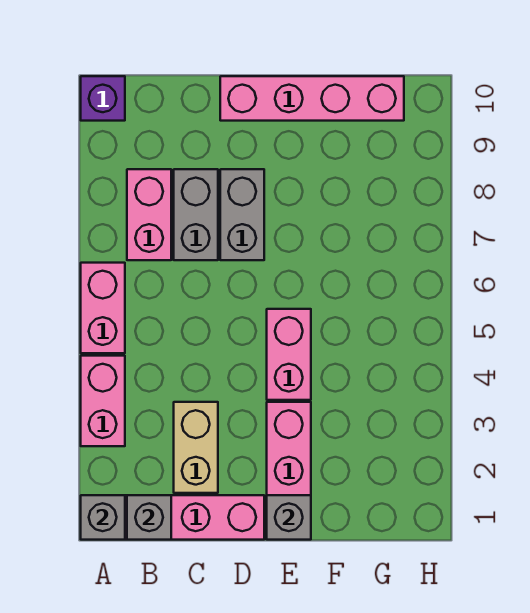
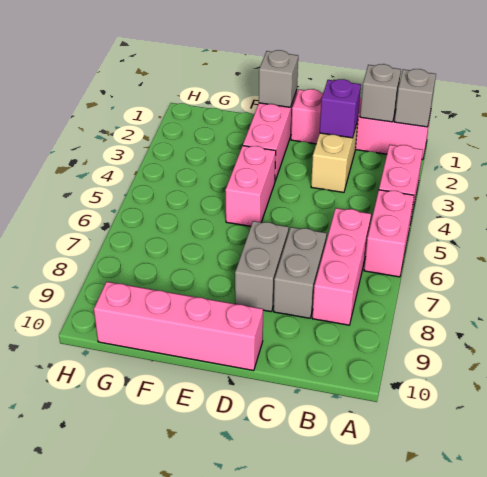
purple 1x1 brick [81,76,125,121] -> purple 1x1 brick moved to [320,79,361,138]
pink 1x2 brick [127,169,171,260] -> pink 1x3 brick [312,208,371,325]

